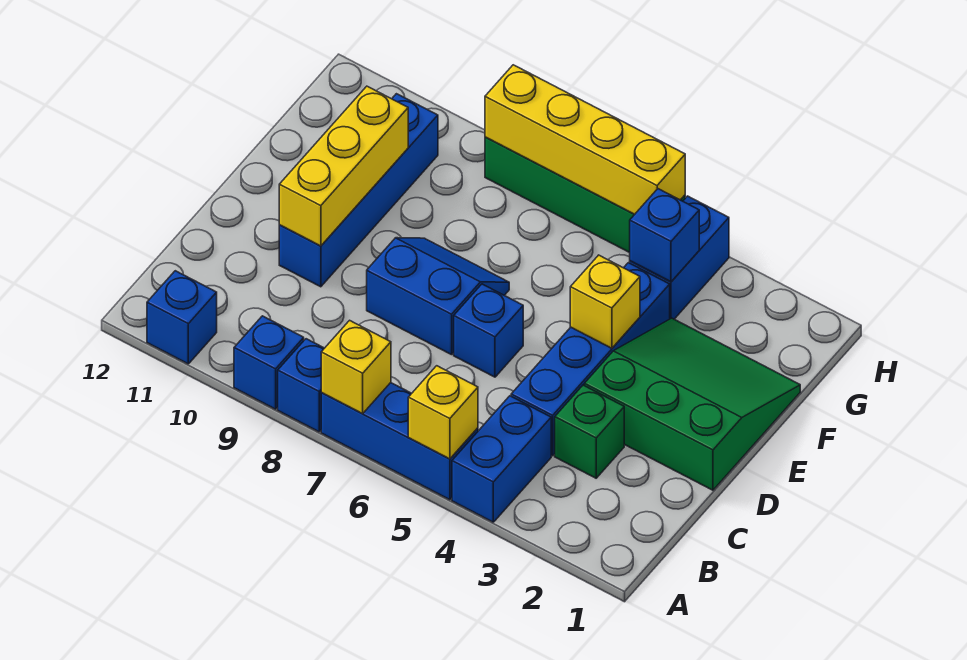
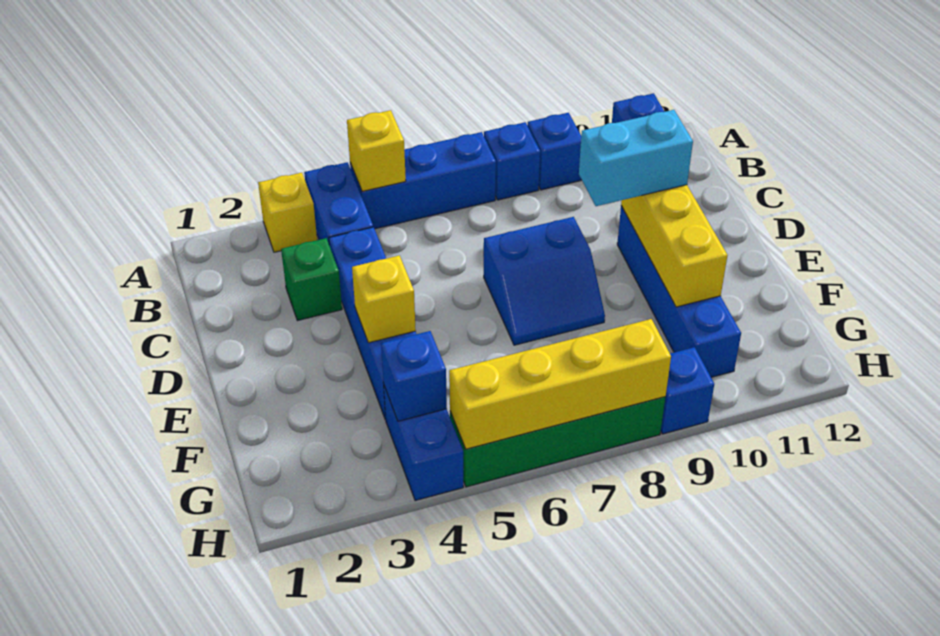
yellow 1x1 brick [321,320,391,414] -> yellow 1x1 brick moved to [258,173,317,252]
green 3x3 slope [584,318,800,490] -> none
blue 1x1 brick [454,284,523,377] -> blue 1x1 brick moved to [661,347,714,434]
none -> cyan 1x2 brick [579,110,693,206]

